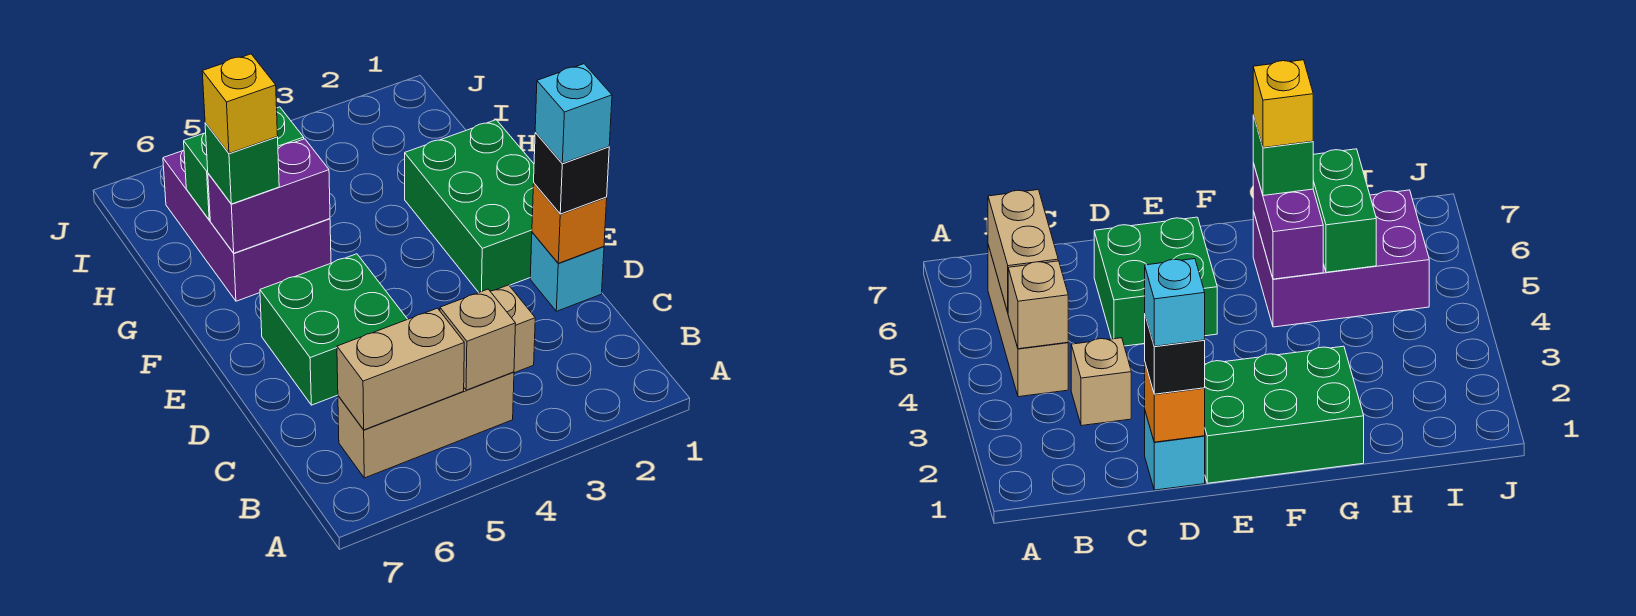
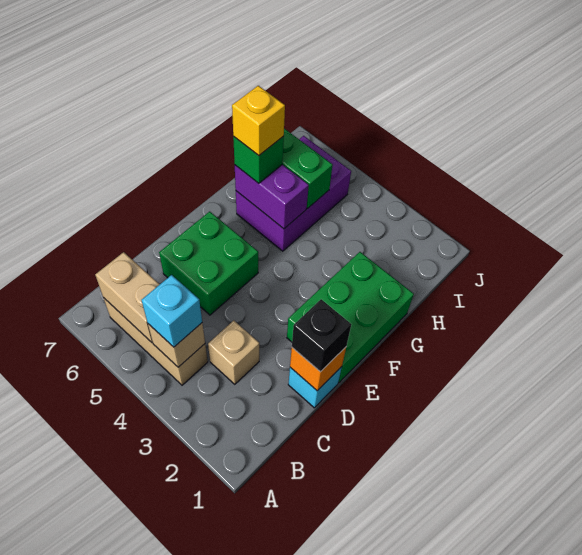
cyan 1x1 brick [535,64,612,163] -> cyan 1x1 brick moved to [142,275,202,347]

